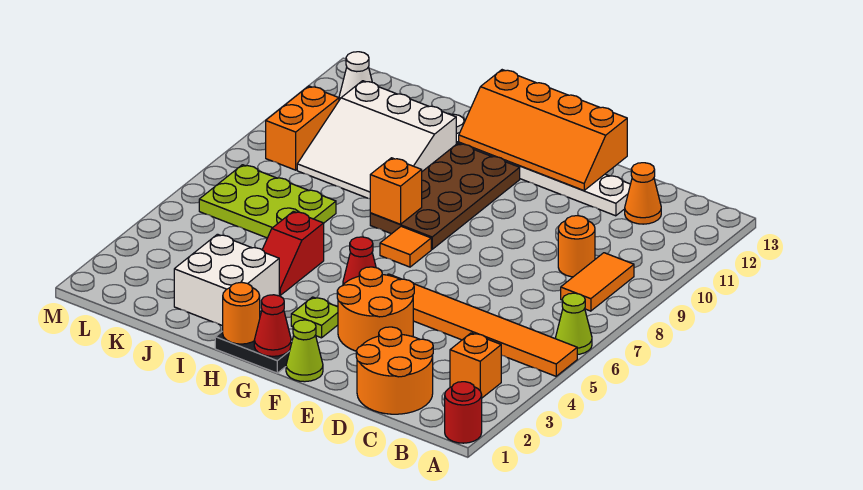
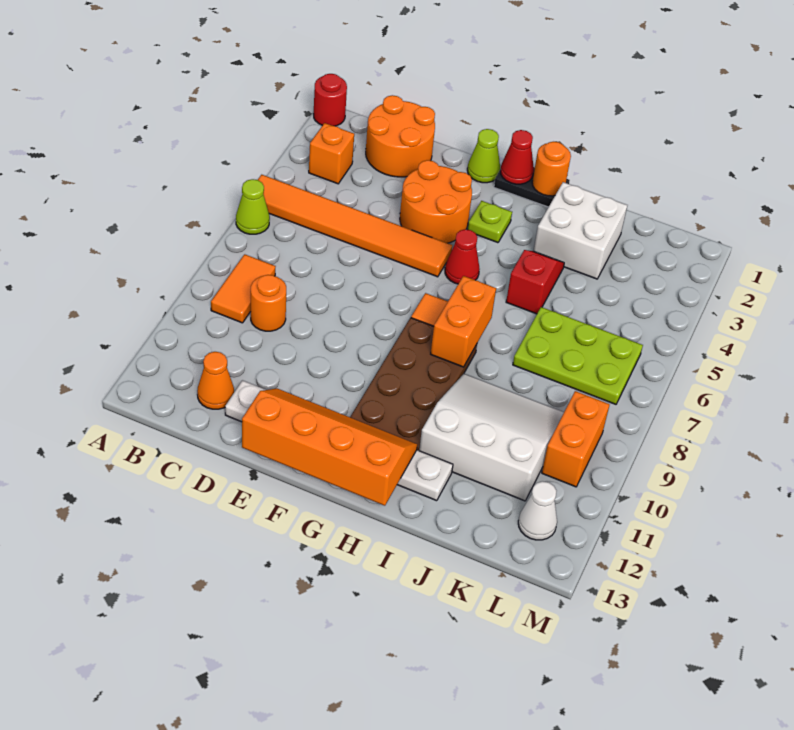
orange 1x1 brick [370,158,422,224] -> orange 1x2 brick [431,276,496,367]

